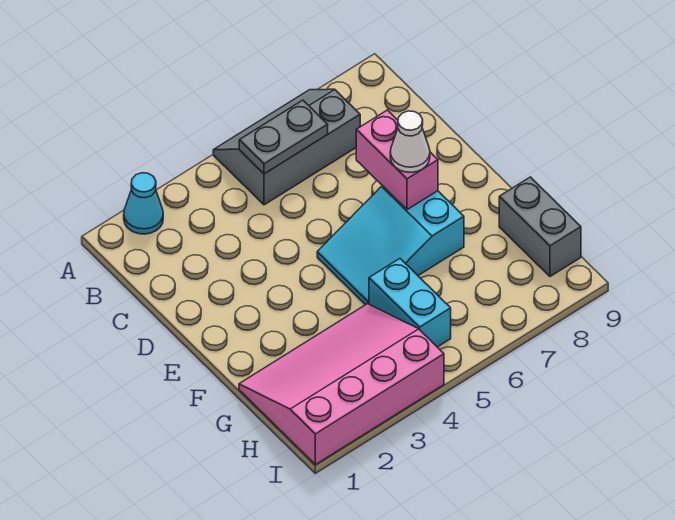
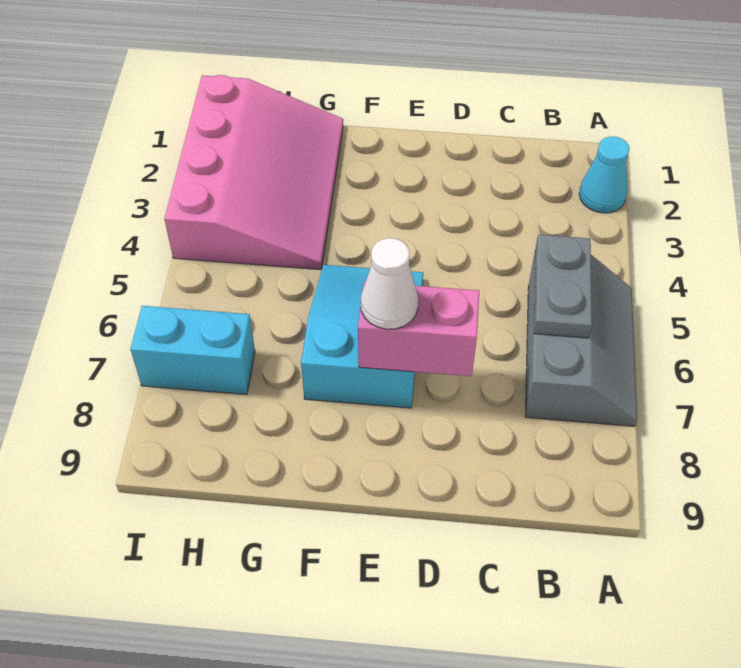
cyan 1x2 brick [369,259,451,347] -> cyan 1x2 brick moved to [131,306,255,395]
grey 1x2 brick [499,177,581,276] -> none

